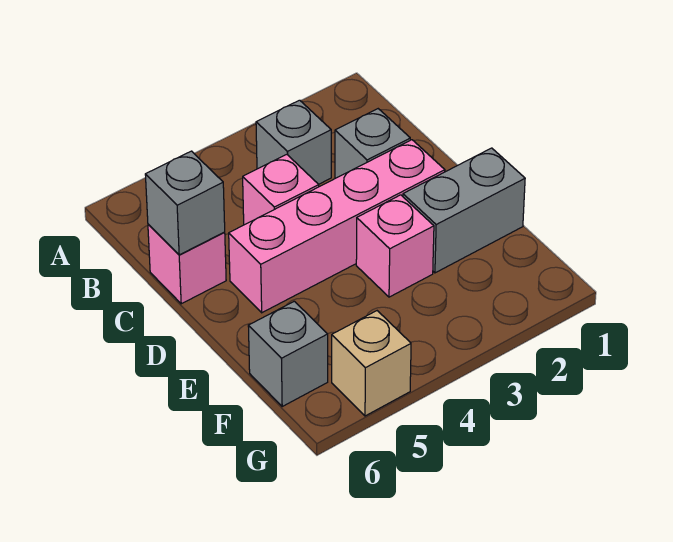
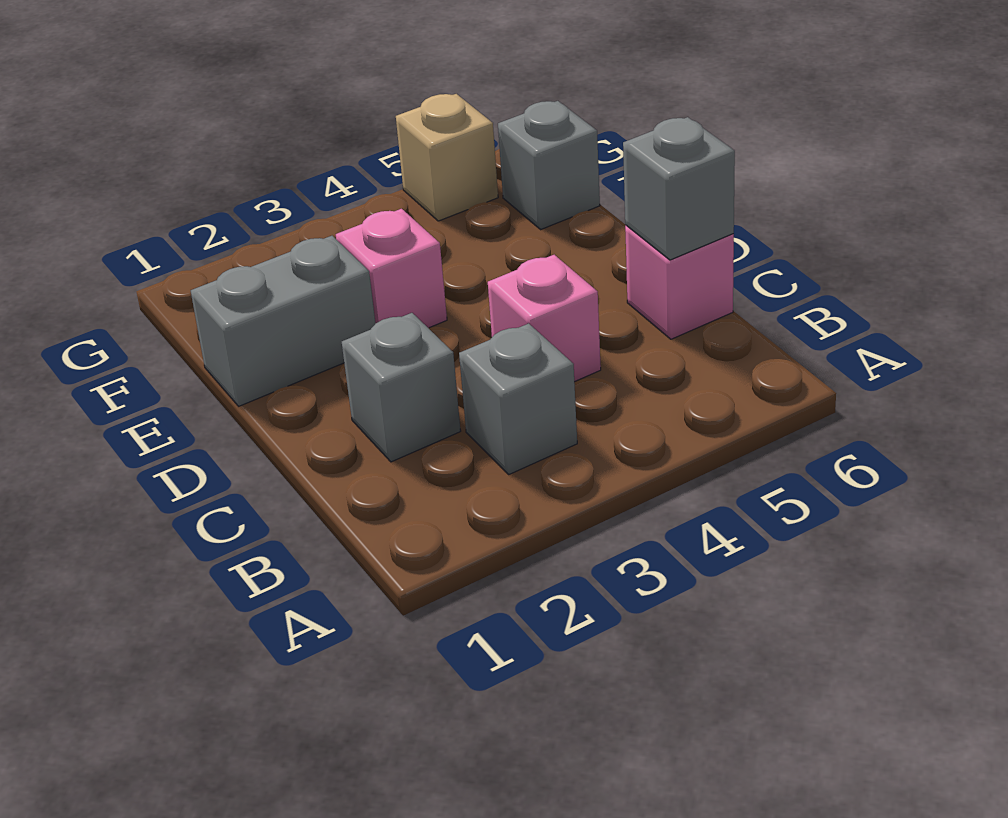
pink 1x4 brick [229,140,445,313] -> none

